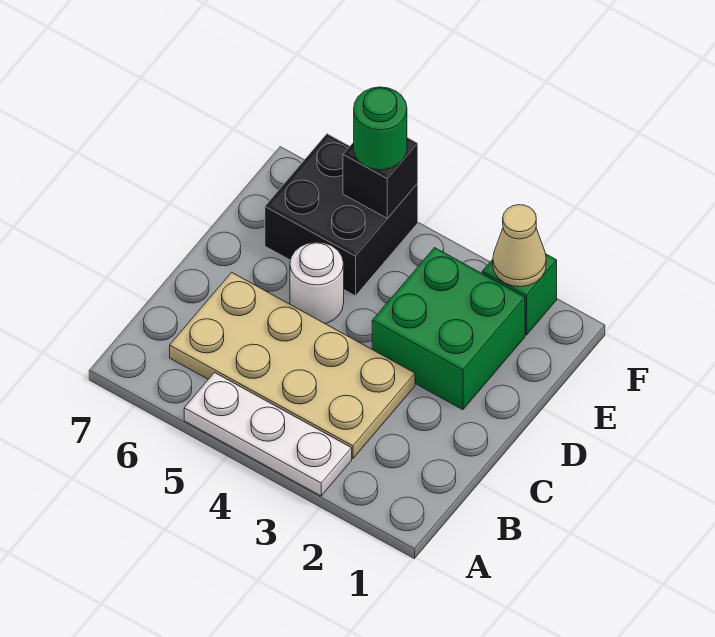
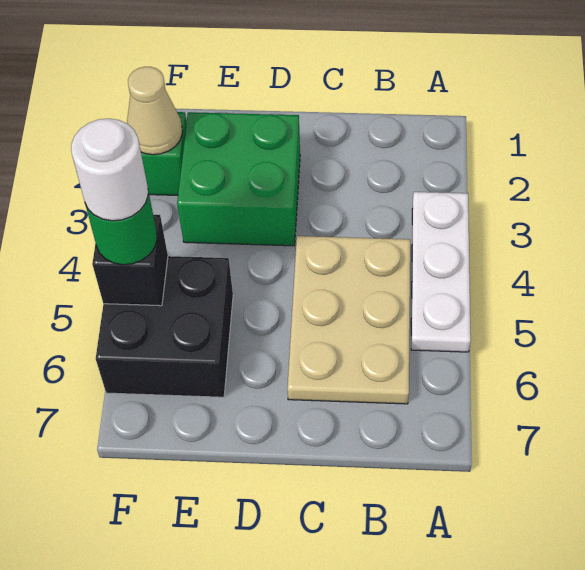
tan 2x4 plate [170,272,415,459] -> tan 2x3 plate [287,236,410,404]
white 1x1 round brick [290,242,344,324] -> white 1x1 round brick moved to [71,119,148,221]

